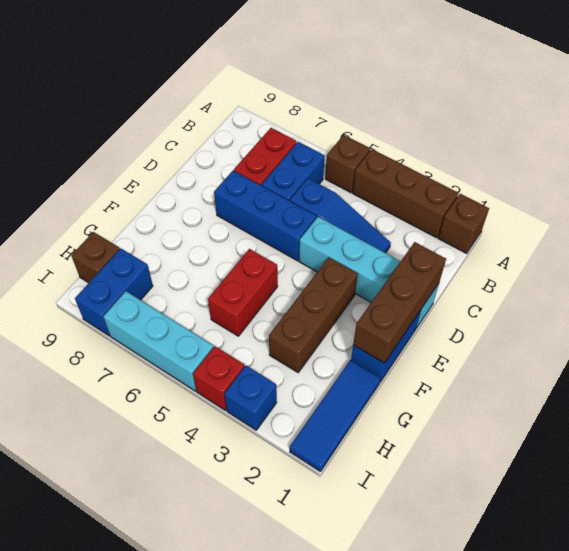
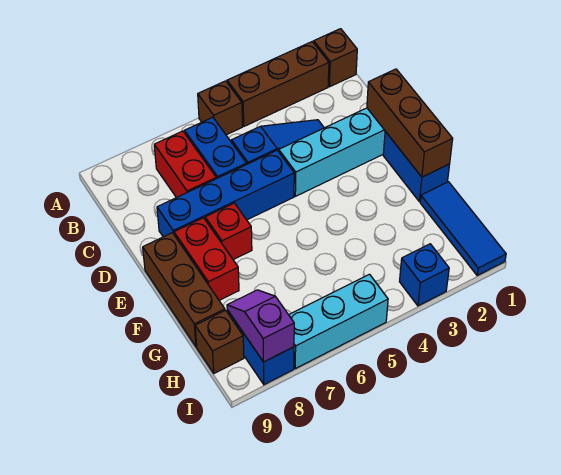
blue 1x3 brick [214,171,316,261] -> blue 1x4 brick [157,150,294,237]
brown 1x3 brick [269,258,358,372] -> brown 1x3 brick moved to [143,233,225,347]
red 1x2 brick [208,249,278,336] -> red 1x2 brick moved to [174,218,239,300]
none -> purple 1x2 slope [227,290,294,362]
red 1x1 brick [193,346,245,410] -> red 1x1 brick moved to [205,203,252,260]

